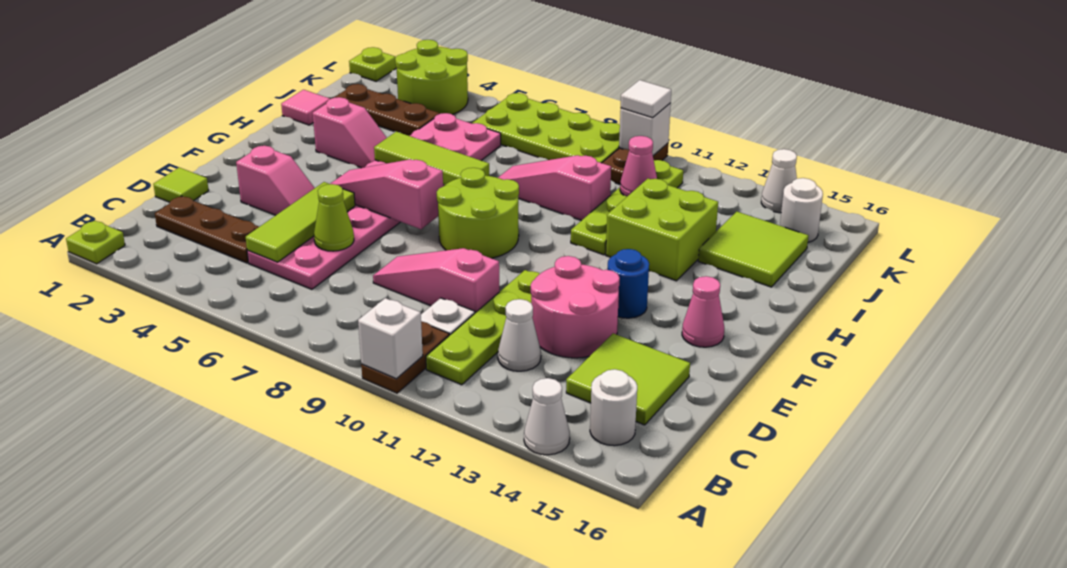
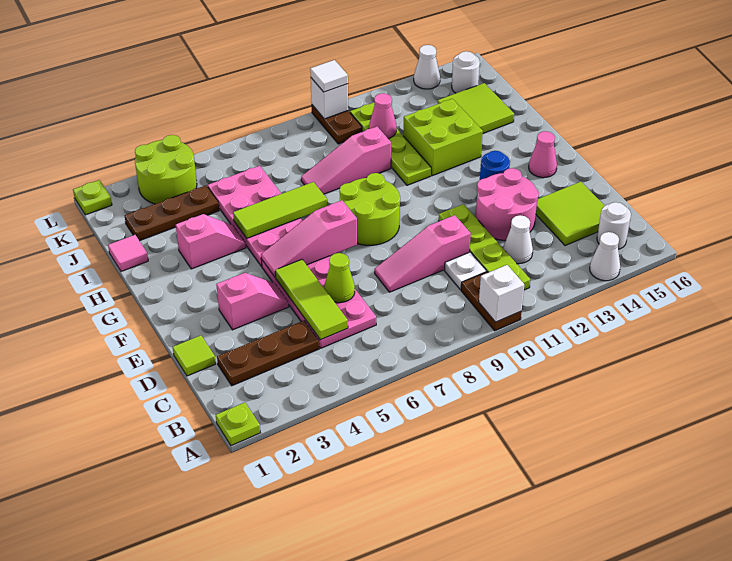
lime 2x4 plate [472,93,620,163] -> none

